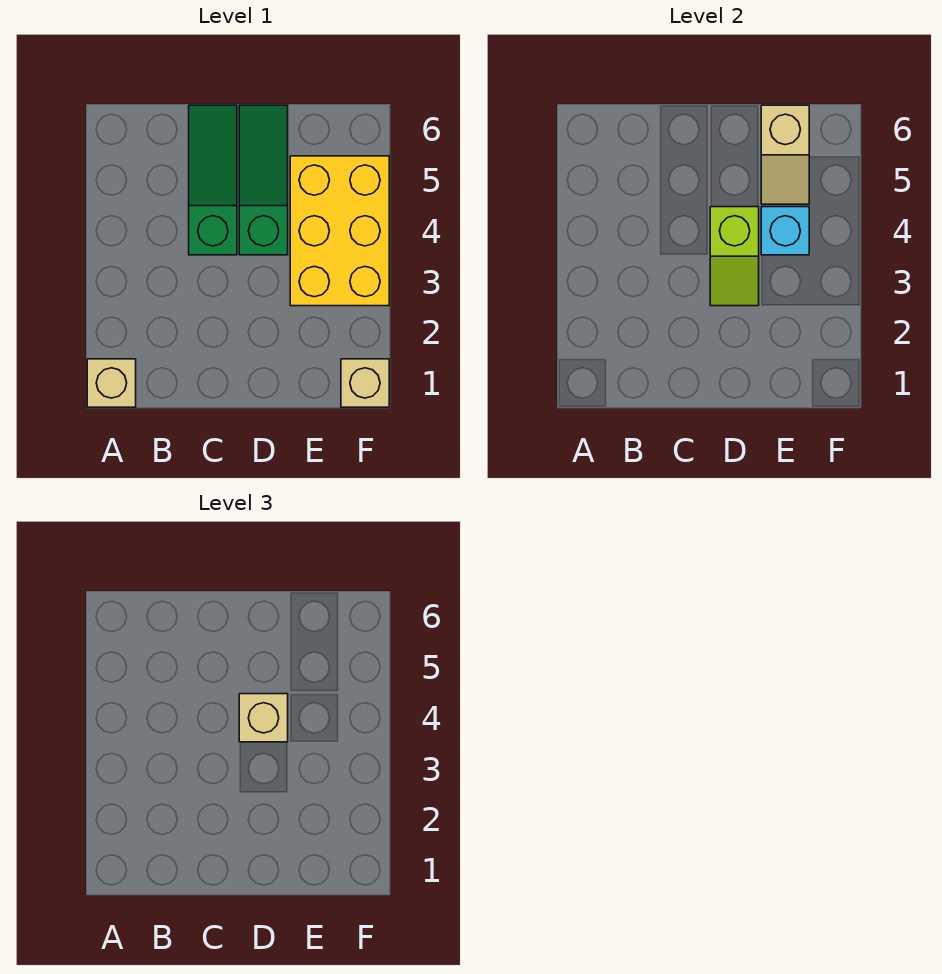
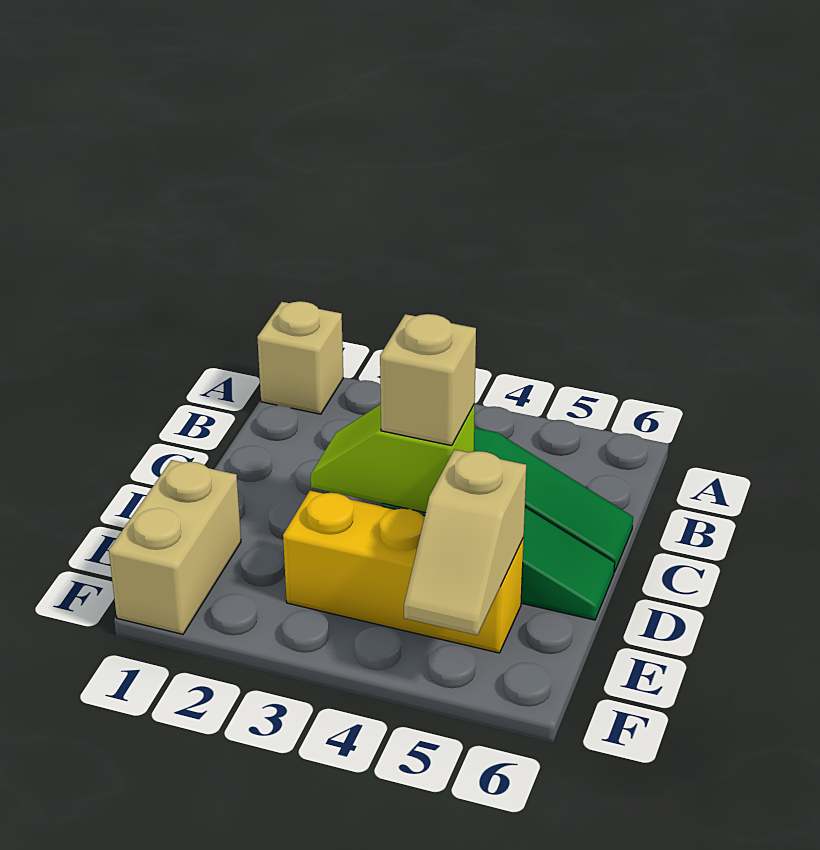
yellow 2x3 brick [290,156,389,306] -> yellow 1x3 brick [283,491,524,653]
cyan 1x1 brick [761,207,809,255] -> none
tan 1x2 slope [761,105,809,204] -> tan 1x2 slope turned to [404,450,526,635]
tan 1x1 brick [341,359,389,407] -> tan 1x2 brick [109,460,241,634]

